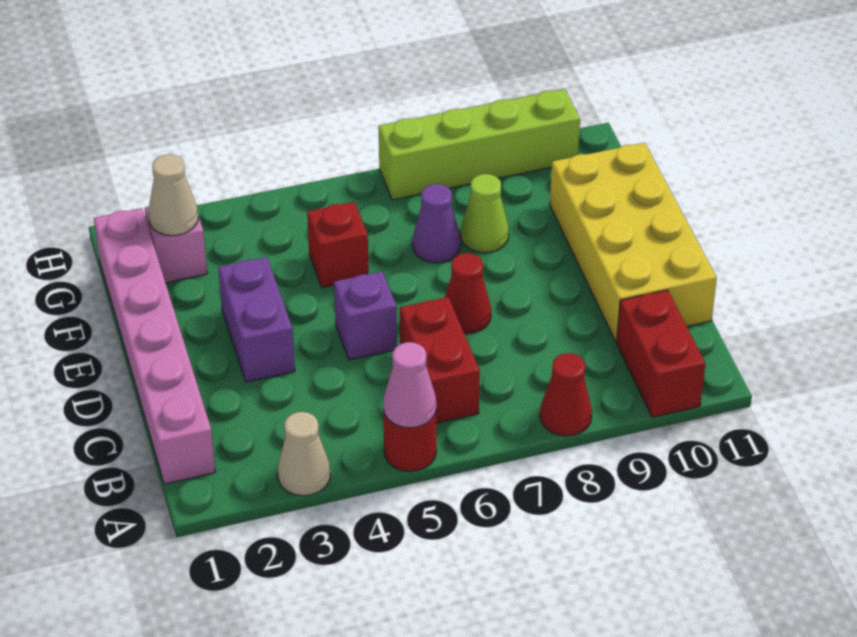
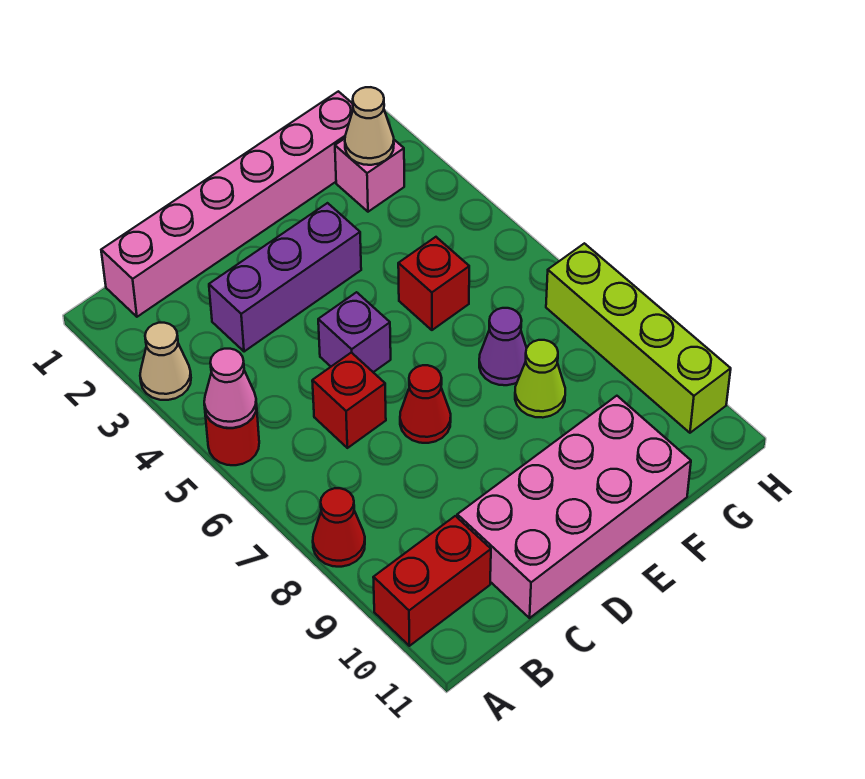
red 1x2 brick [400,297,480,423] -> red 1x1 brick [312,352,386,448]
yellow 2x4 brick [550,143,717,342] -> pink 2x4 brick [457,396,691,618]
purple 1x2 brick [218,257,295,382] -> purple 1x3 brick [209,203,361,352]

